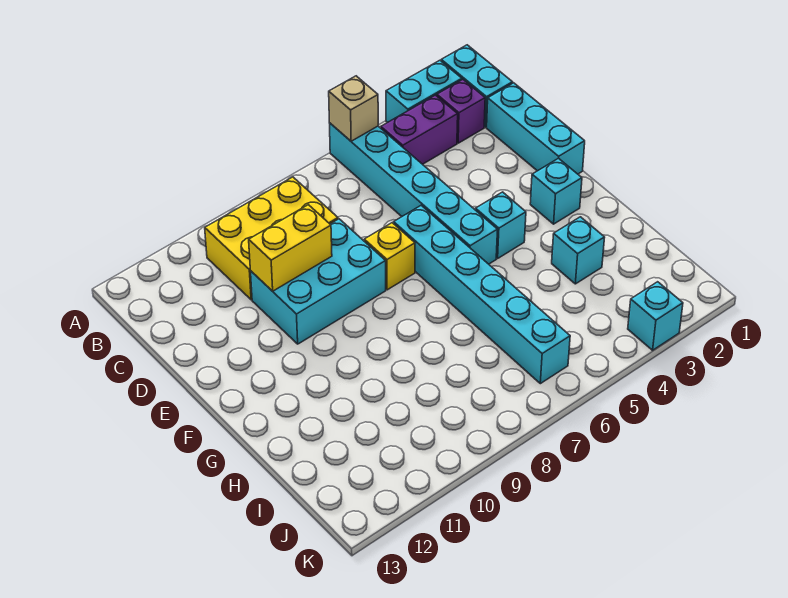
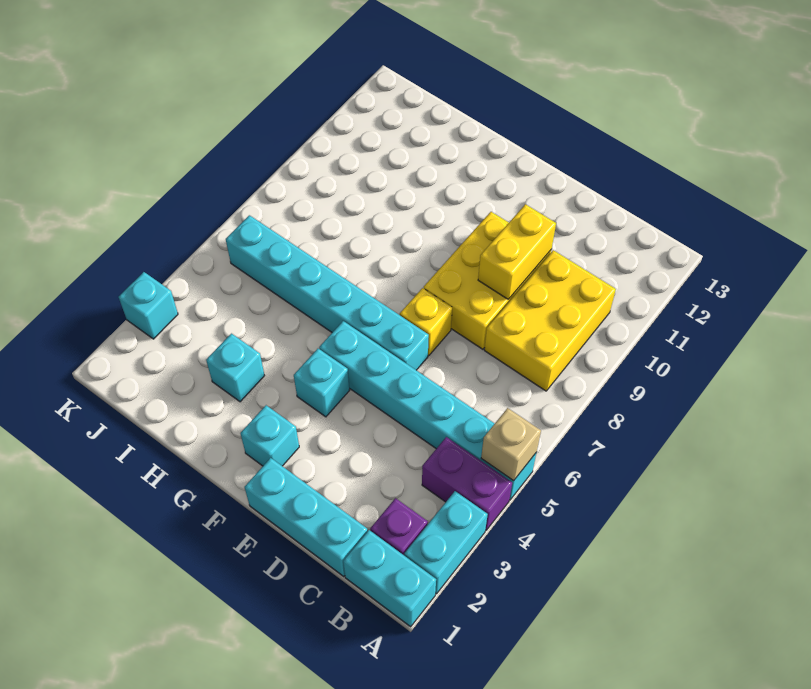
purple 1x2 brick [381,95,458,164] -> purple 1x2 brick turned to [422,437,512,530]
cyan 2x3 brick [251,219,386,344] -> yellow 2x3 brick [424,212,552,349]

